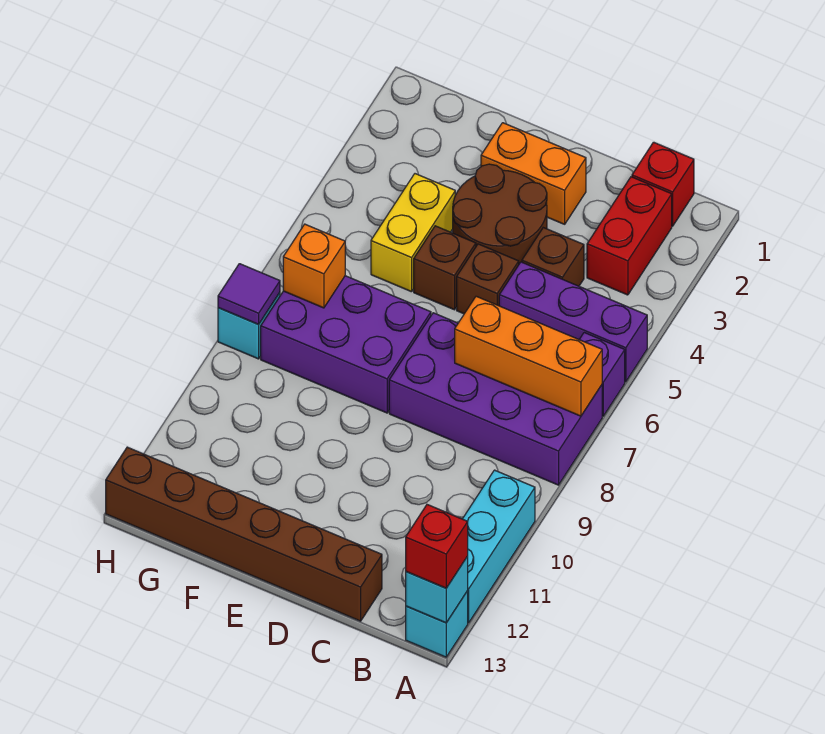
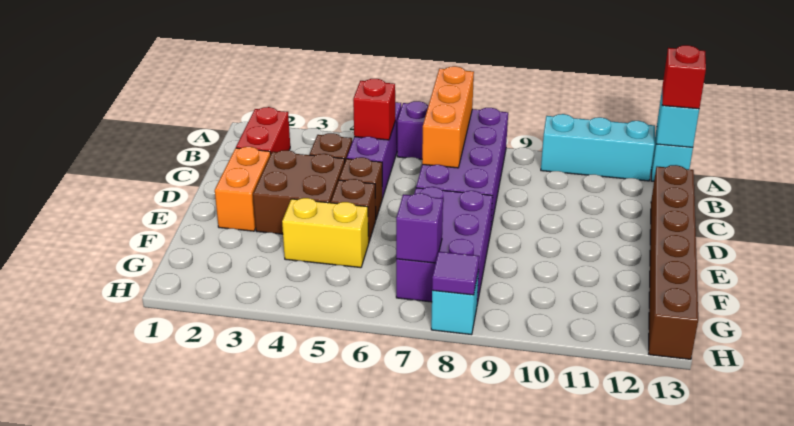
red 1x1 brick [632,142,694,226] -> red 1x1 brick moved to [353,79,395,140]
red 1x2 brick [587,177,672,295] -> red 1x2 brick turned to [236,107,290,154]
brown 2x2 round brick [453,164,547,264] -> brown 2x2 brick [253,150,345,234]
orange 1x1 brick [283,224,345,308] -> purple 1x1 brick [396,193,443,263]

